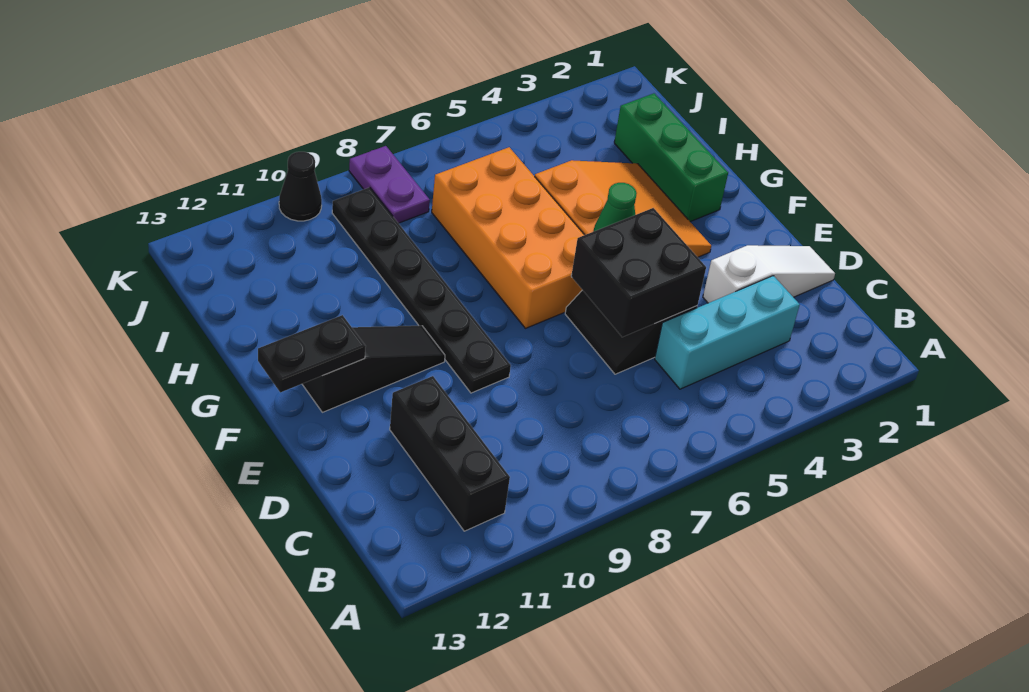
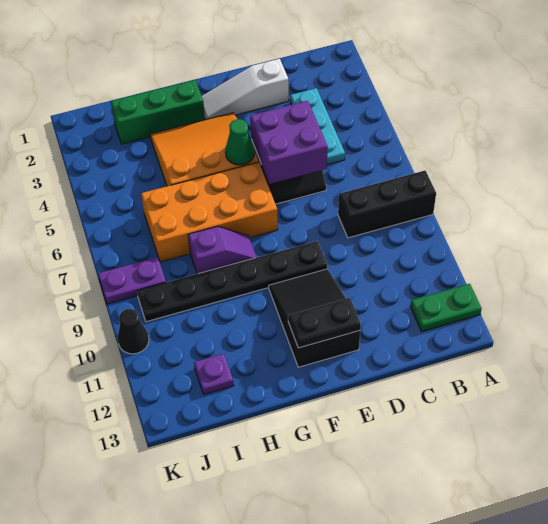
none -> green 1x2 plate [410,284,482,332]
black 1x3 brick [390,376,510,531] -> black 1x3 brick moved to [338,171,436,238]
cyan 1x3 brick [655,276,800,389] -> cyan 1x3 plate [290,88,345,165]
white 1x3 slope [703,245,835,303] -> white 1x3 slope turned to [202,59,289,120]
black 2x2 brick [571,208,706,337] -> purple 2x2 brick [250,101,328,184]
black 1x3 slope [302,326,445,412] -> black 2x3 slope [269,269,360,367]
black 1x2 plate [258,315,366,392] -> black 1x2 plate turned to [288,298,361,348]
none -> purple 1x2 slope [188,226,257,274]
none -> purple 1x1 plate [194,354,234,395]

